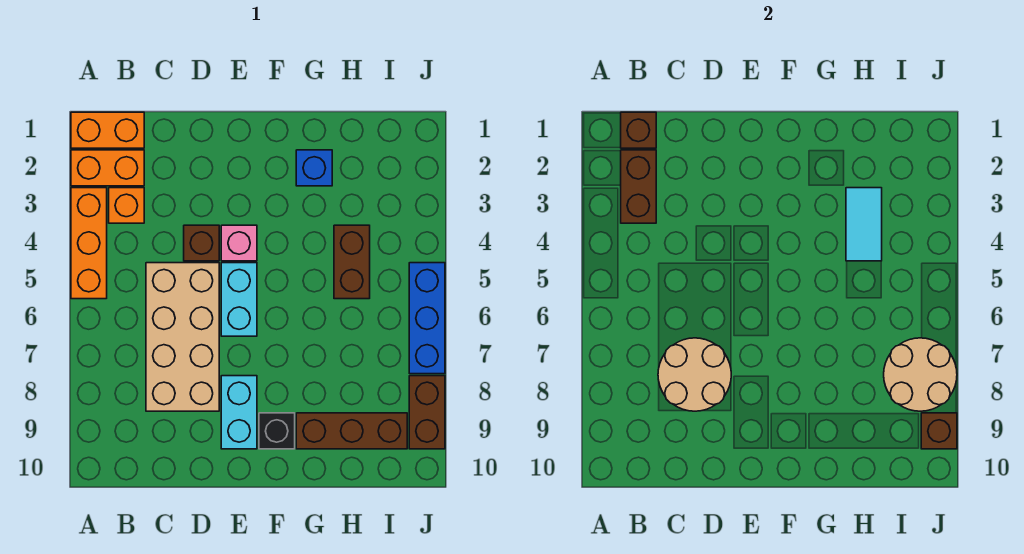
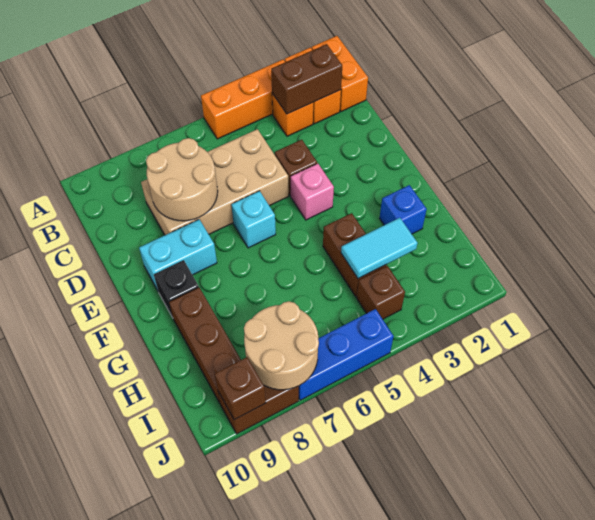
brown 1x1 brick [621,112,656,148] -> brown 1x1 brick moved to [357,266,405,319]
cyan 1x2 brick [221,263,257,336] -> cyan 1x1 brick [231,191,276,248]
brown 1x2 brick [334,225,370,299] -> brown 1x2 brick turned to [323,213,387,297]

